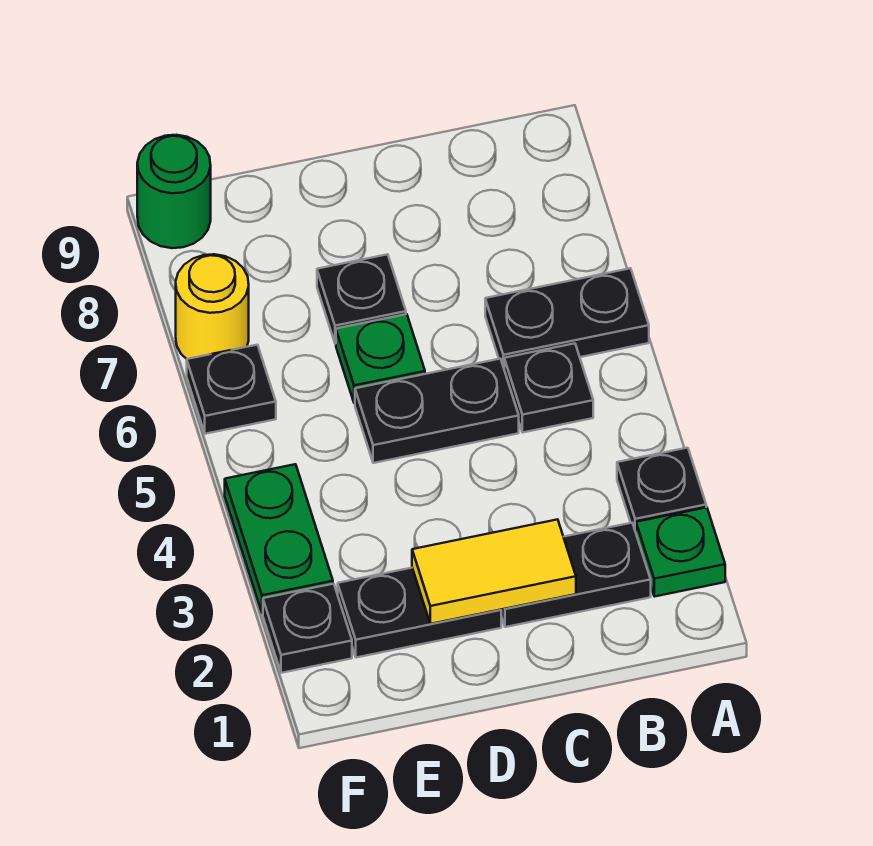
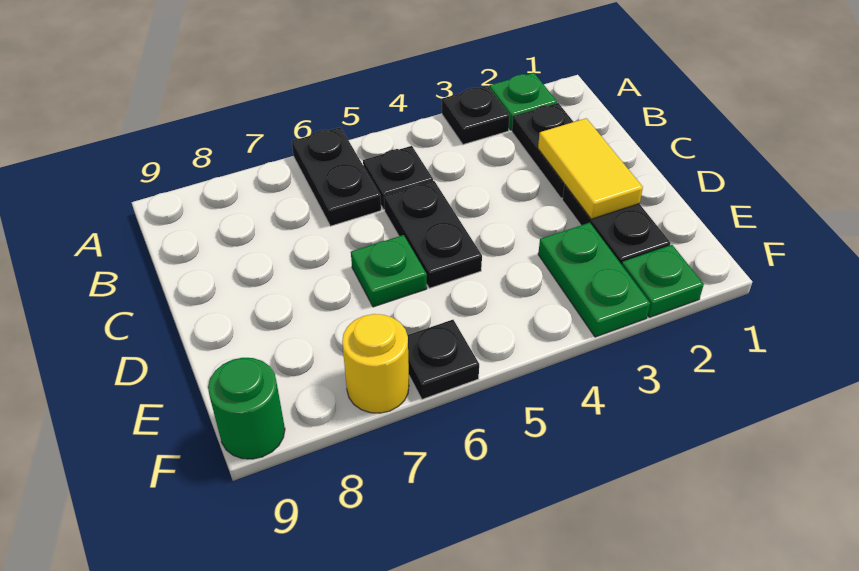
black 1x1 plate [317,254,406,344] -> none
black 1x1 plate [263,584,352,673] -> green 1x1 plate [622,245,704,317]
green 1x2 plate [225,464,333,613] -> green 1x2 plate turned to [538,223,650,337]

